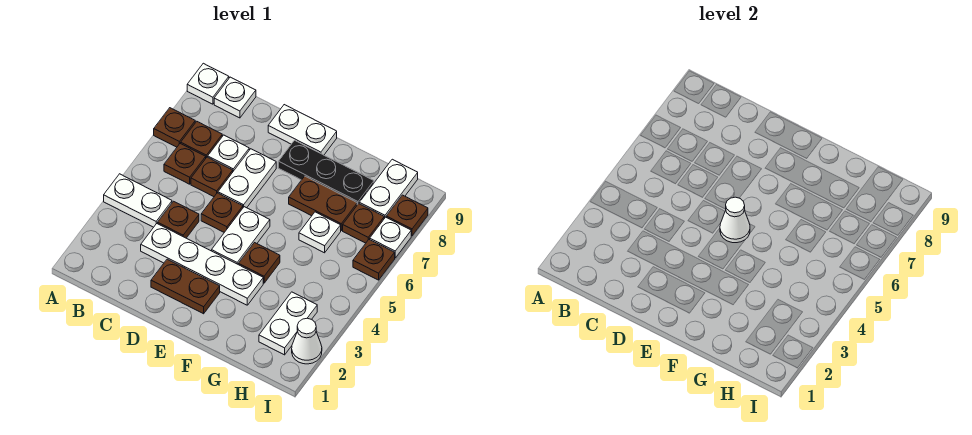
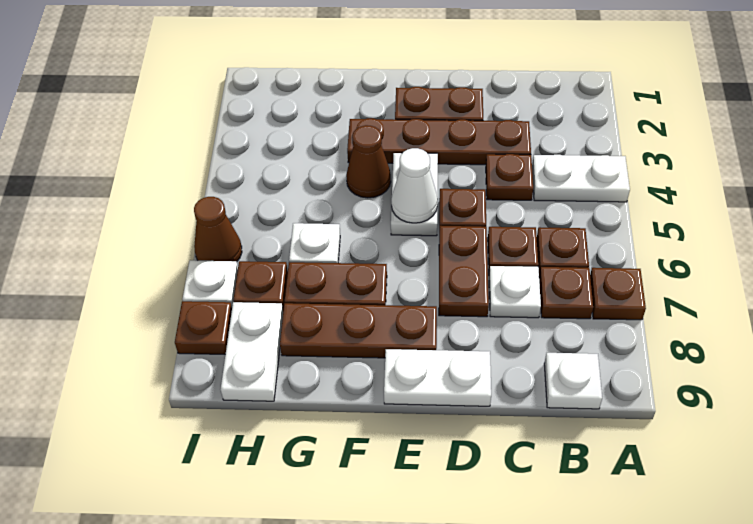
white 1x1 plate [187,63,229,104] -> none
white 1x4 plate [141,224,263,305] -> brown 1x4 plate [347,118,531,165]
white 1x2 plate [218,149,276,208] -> brown 1x2 plate [439,226,489,317]
black 1x3 plate [278,140,374,205] -> brown 1x3 plate [280,303,437,358]
brown 1x1 plate [238,243,280,283] -> brown 1x1 cone [346,125,391,198]
white 1x2 plate [259,292,317,355] -> none
white 1x1 cone [292,318,322,364] -> none
brown 1x1 plate [353,239,395,280] -> brown 1x1 cone [194,197,242,262]

